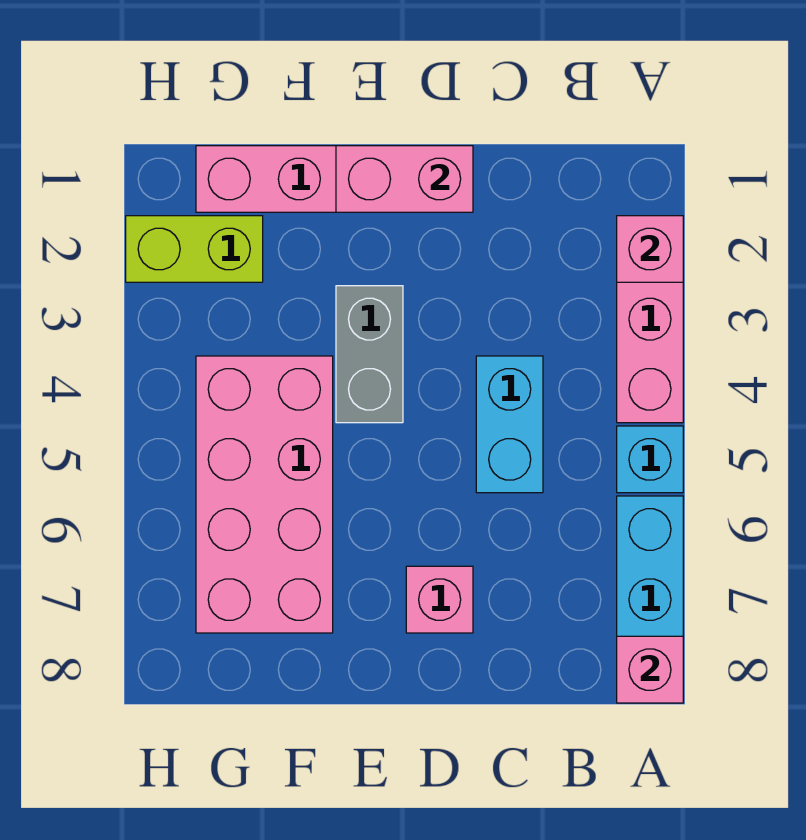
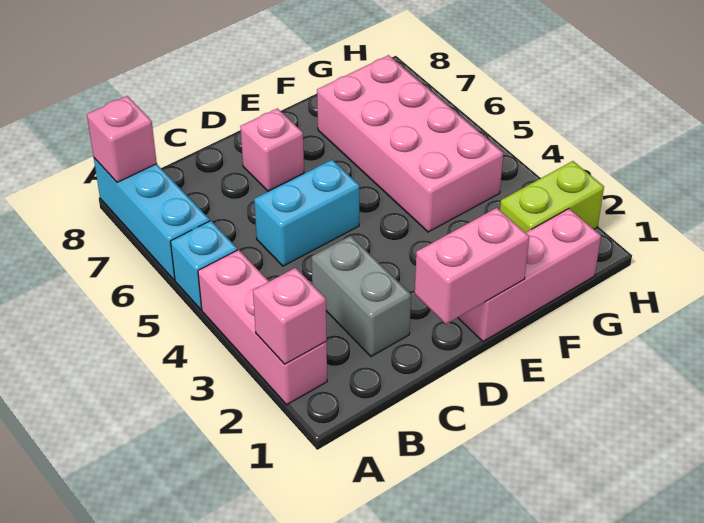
cyan 1x2 brick [476,356,543,493] -> cyan 1x2 brick turned to [254,160,360,266]
grey 1x2 brick [336,286,403,423] -> grey 1x2 brick moved to [312,236,411,356]

